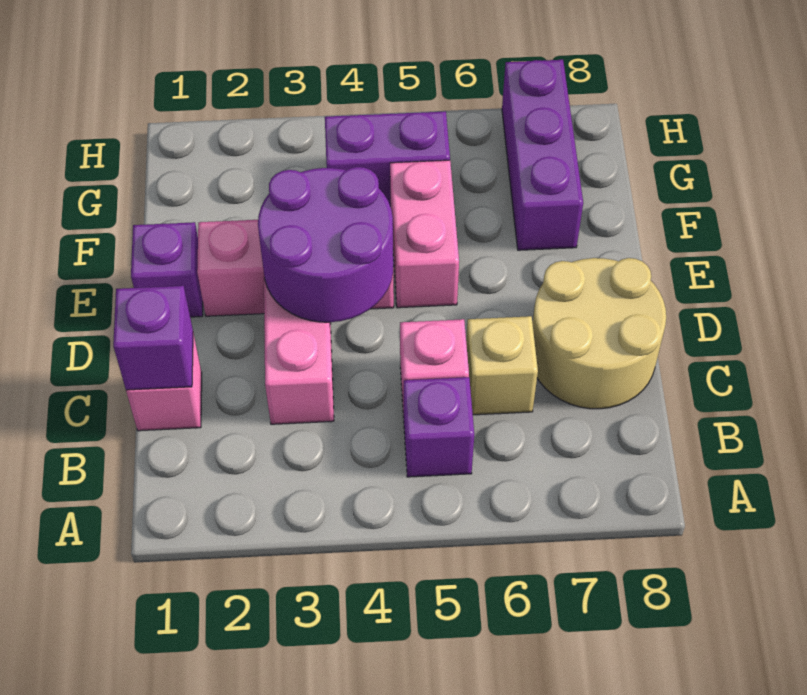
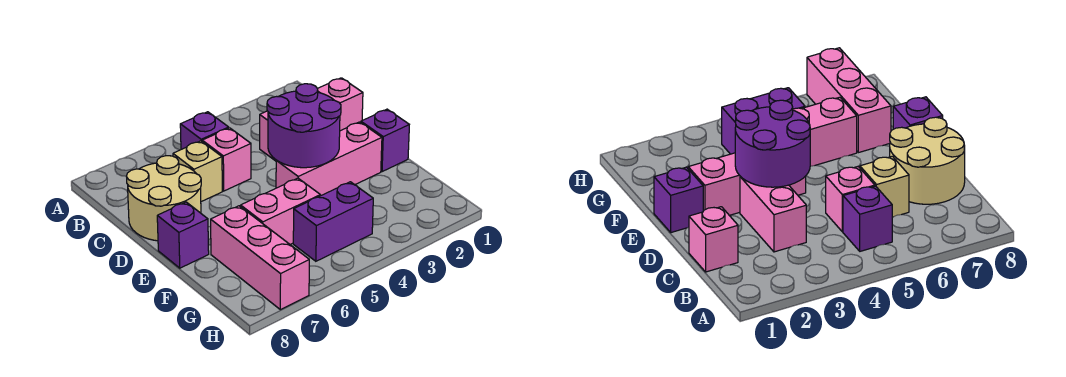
purple 1x1 brick [113,286,193,390] -> purple 1x1 brick moved to [157,202,209,268]
pink 1x2 brick [390,160,459,308] -> pink 1x2 brick turned to [241,178,320,244]
purple 1x3 brick [502,60,583,250] -> pink 1x3 brick [211,206,309,310]

